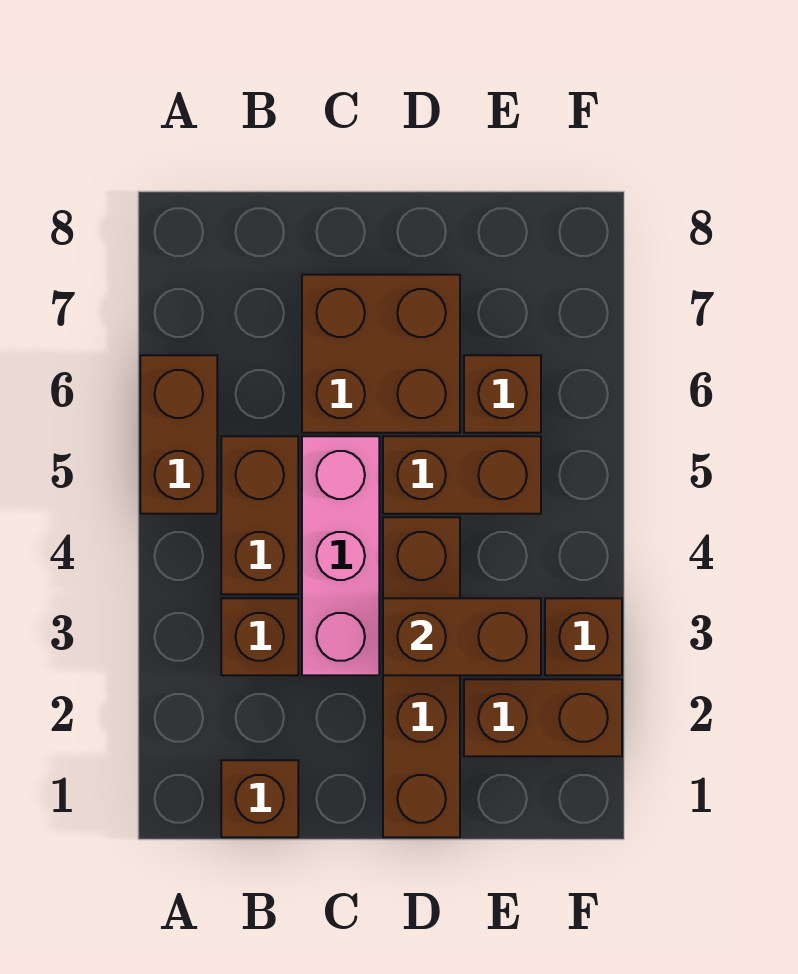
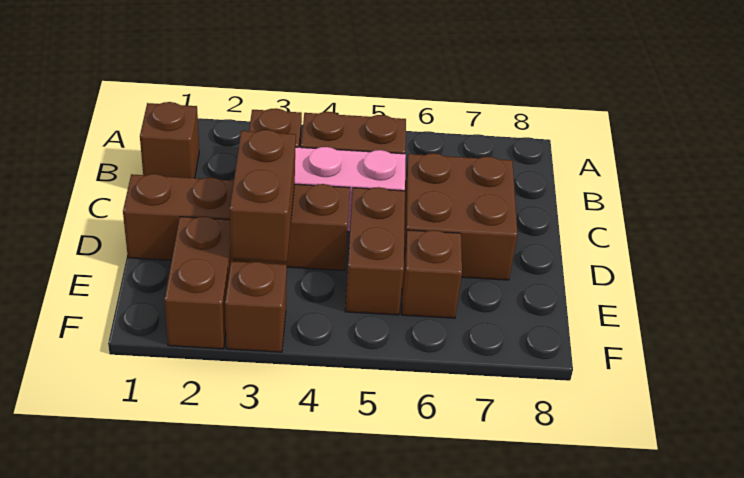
brown 1x2 brick [140,355,217,514] -> none

